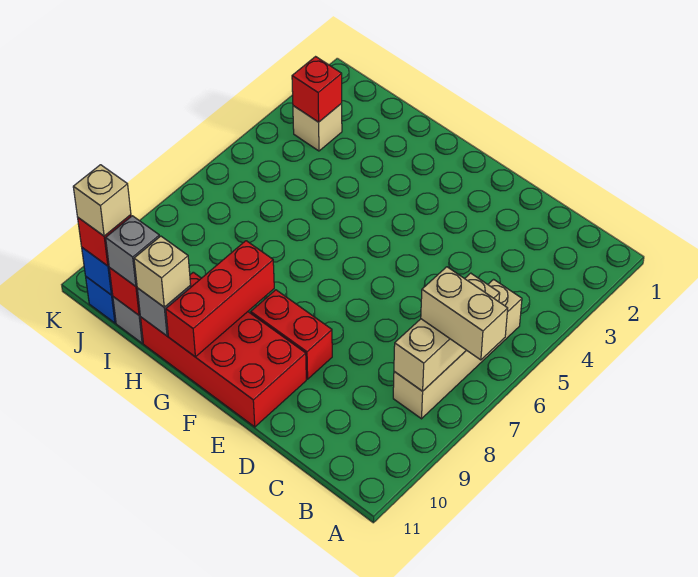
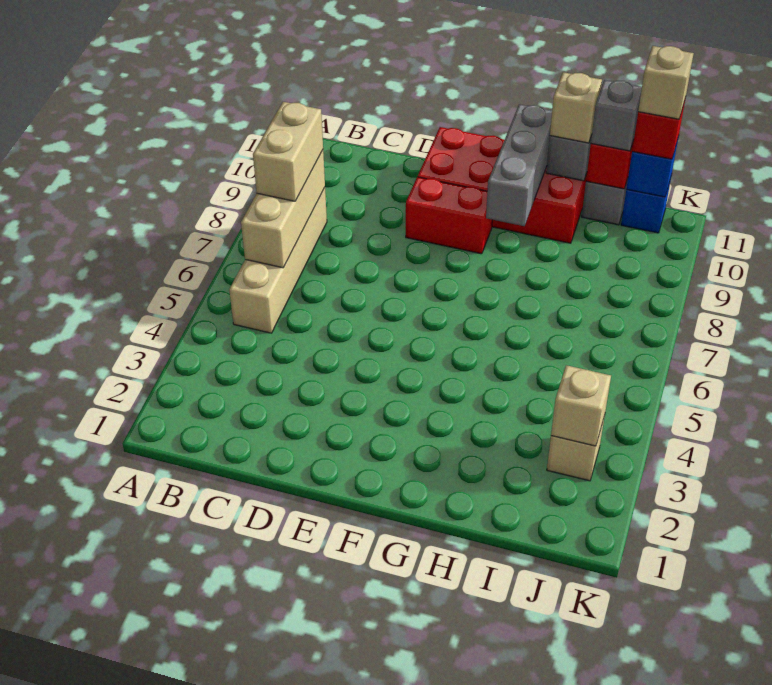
tan 1x2 brick [421,267,508,360] -> tan 1x2 brick turned to [253,102,323,201]
red 1x3 brick [166,241,274,357] -> grey 1x3 brick [486,104,552,226]
red 1x1 brick [292,57,342,122] -> tan 1x1 brick [551,365,611,446]

